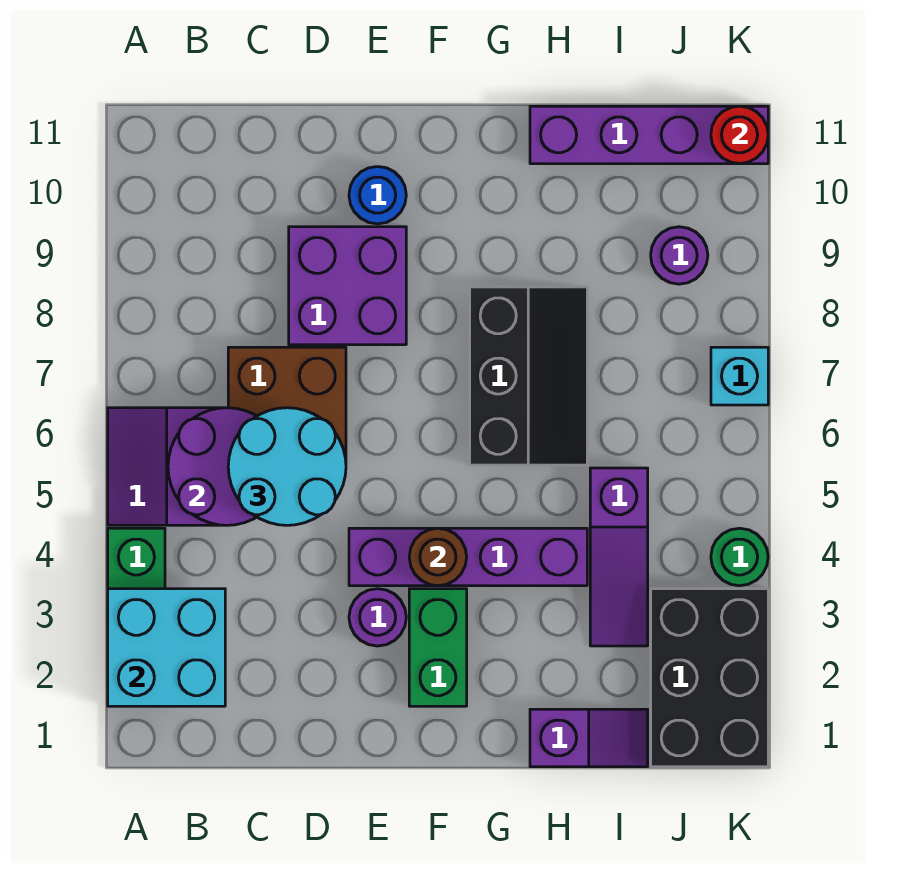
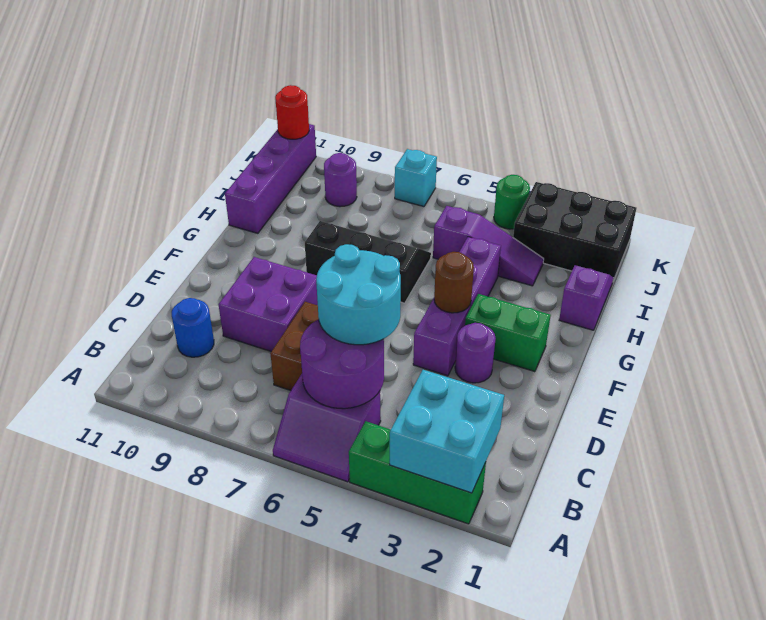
blue 1x1 round brick [349,167,406,224] -> blue 1x1 round brick moved to [172,298,214,357]

